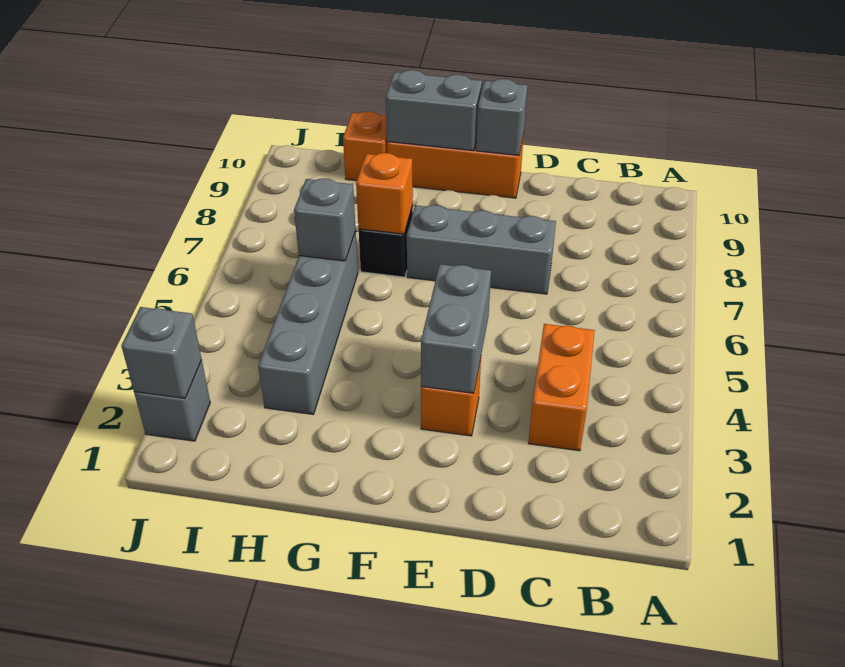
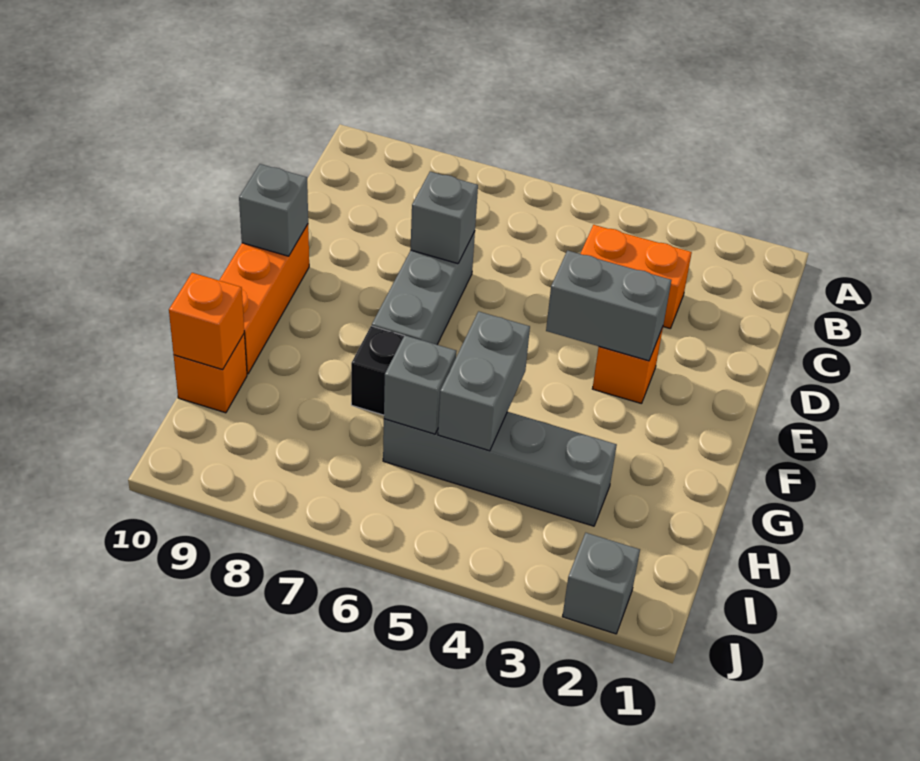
grey 1x2 brick [386,70,482,151] -> grey 1x2 brick moved to [438,311,530,451]
orange 1x1 brick [356,153,413,234] -> orange 1x1 brick moved to [169,273,244,370]
grey 1x1 brick [121,307,202,399] -> grey 1x1 brick moved to [410,172,478,264]

